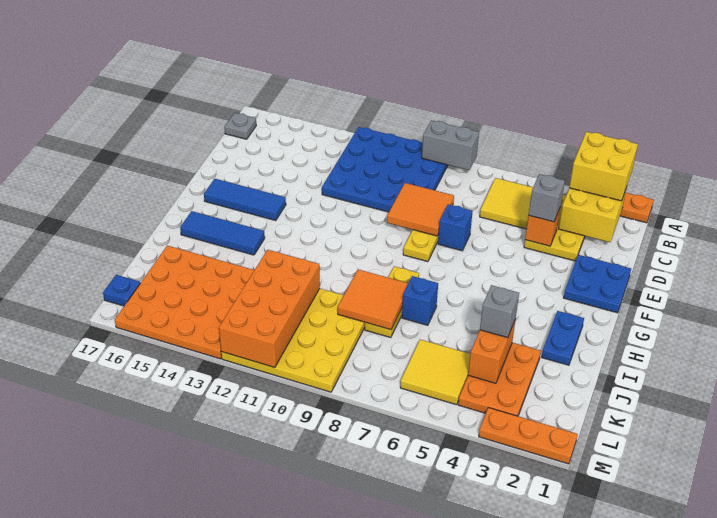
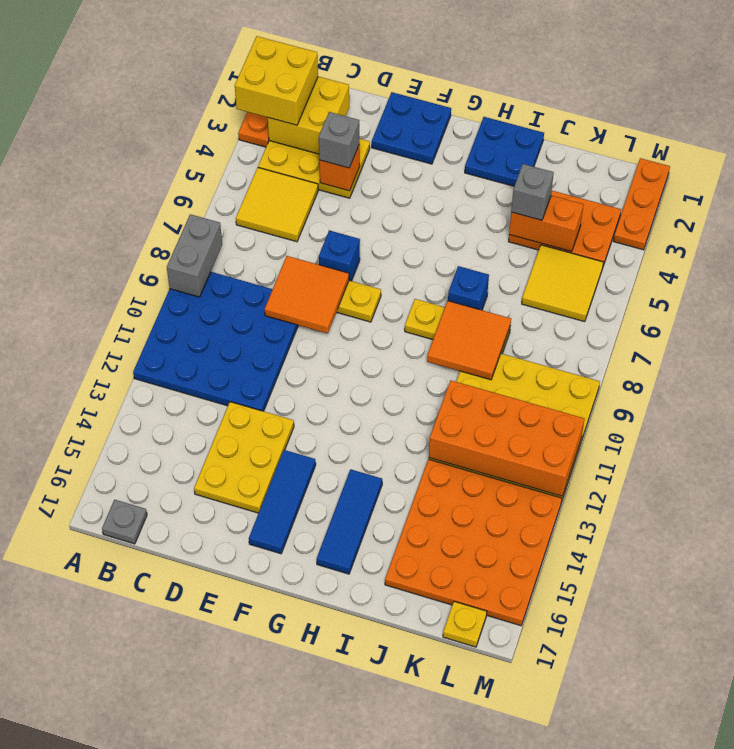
none -> yellow 2x3 plate [194,402,294,513]
blue 1x2 plate [542,311,584,365] -> blue 2x2 plate [465,117,544,186]
blue 1x1 plate [103,275,140,306] -> yellow 1x1 plate [443,601,487,647]

